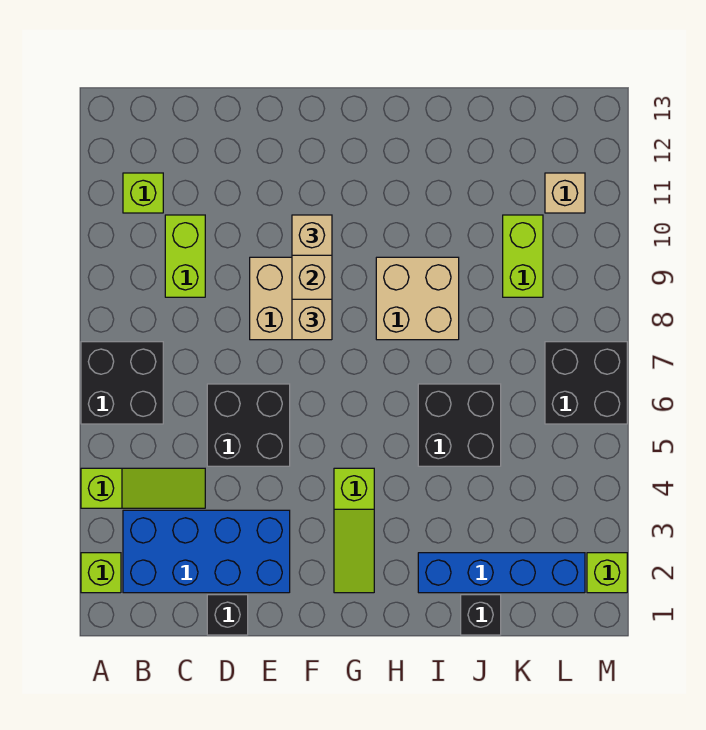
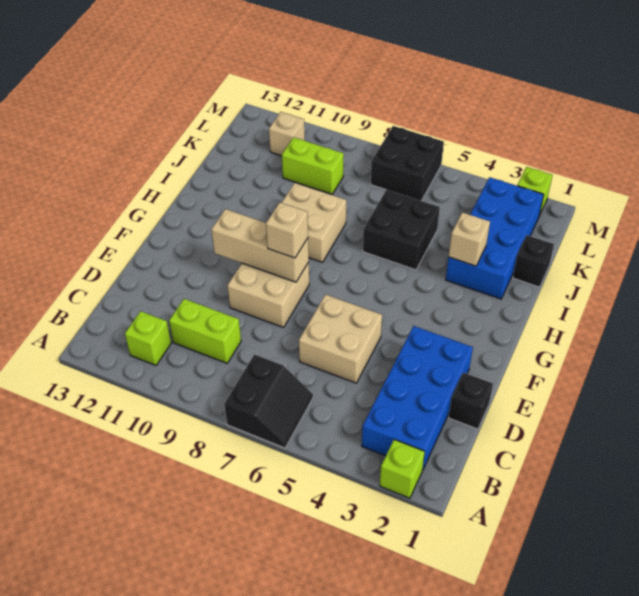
lime 1x3 slope [81,468,205,508] -> none
black 2x2 brick [81,342,163,424] -> black 2x2 slope [224,354,313,448]
black 2x2 brick [207,384,290,466] -> tan 2x2 brick [299,295,382,383]
tan 1x1 brick [292,215,332,255] -> tan 1x1 brick moved to [449,212,490,266]
lime 1x3 slope [334,468,374,593] -> none
blue 1x4 brick [418,553,585,593] -> blue 2x4 brick [446,177,544,299]

